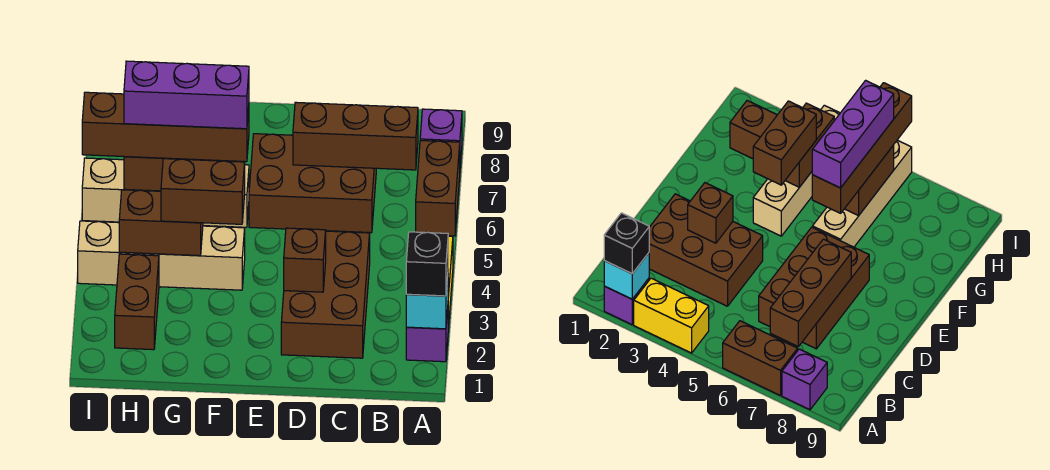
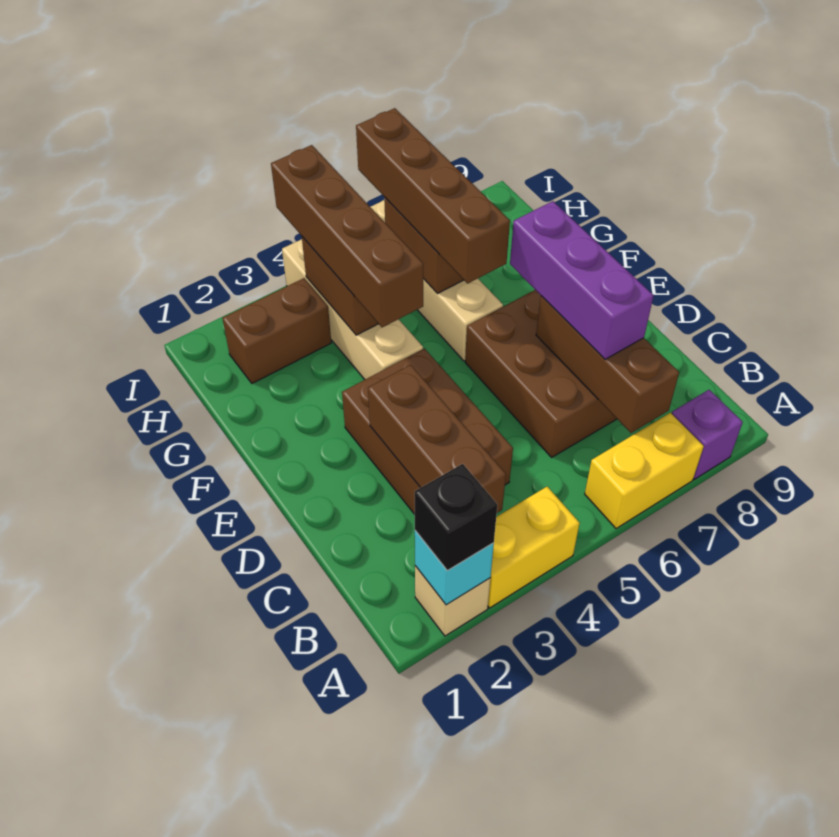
purple 1x1 brick [406,310,448,362] -> tan 1x1 brick [415,566,490,636]
brown 1x2 brick [416,141,460,236] -> yellow 1x2 brick [585,413,704,529]
brown 2x3 brick [281,231,370,358] -> brown 2x3 brick turned to [342,348,513,514]
brown 1x1 brick [284,228,326,292] -> brown 1x3 brick [368,365,506,513]
brown 1x2 brick [161,159,245,224] -> brown 1x4 brick [271,145,423,327]
purple 1x3 brick [124,61,249,129] -> purple 1x3 brick moved to [510,201,654,359]

